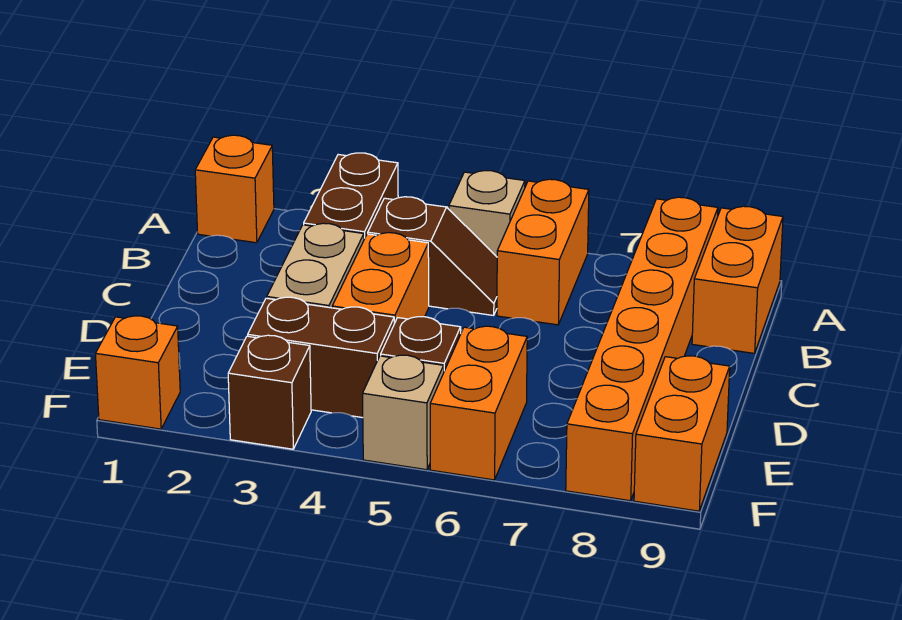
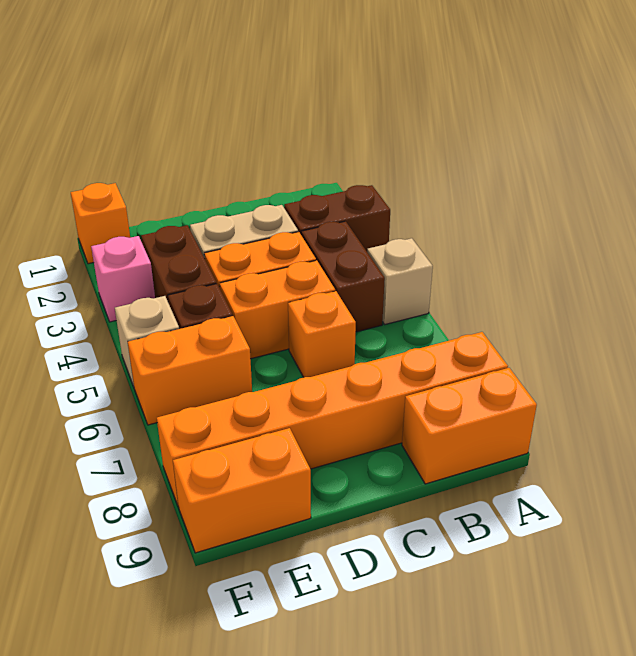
orange 1x1 brick [195,135,274,243] -> orange 1x1 brick moved to [288,291,356,377]
orange 1x2 brick [497,179,589,325] -> orange 1x2 brick moved to [220,260,335,359]
brown 1x2 slope [368,197,497,315] -> brown 1x2 brick [301,221,385,332]
brown 1x1 brick [228,335,311,449] -> pink 1x1 brick [91,236,155,322]

